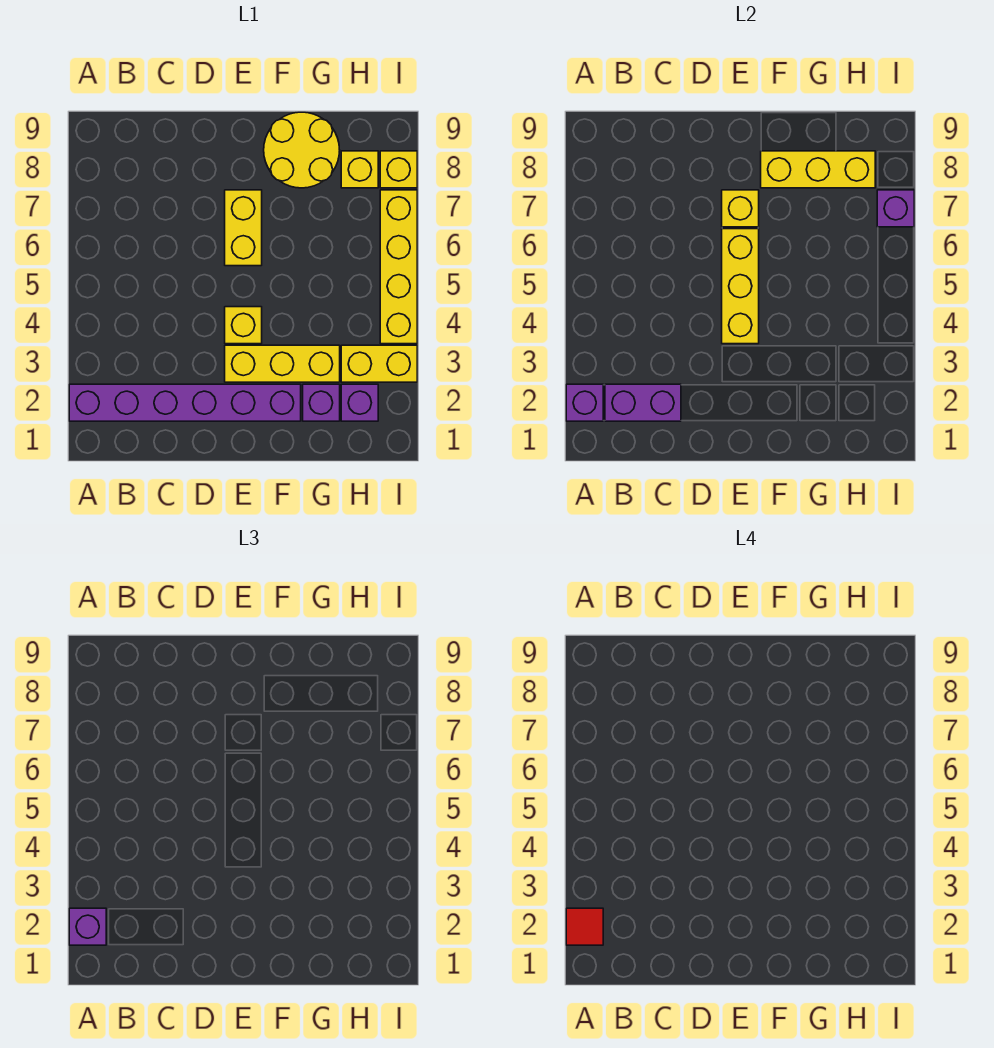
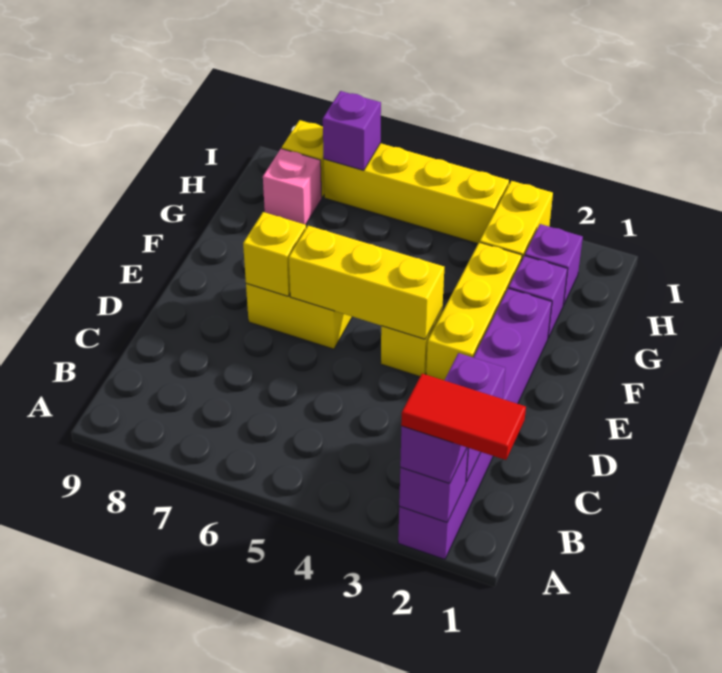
red 1x1 tile [566,908,603,945] -> red 1x2 tile [401,374,526,460]
yellow 2x2 round brick [264,112,340,188] -> none
yellow 1x3 brick [761,151,875,188] -> none
yellow 1x1 brick [341,151,378,188] -> pink 1x1 brick [263,149,322,225]

